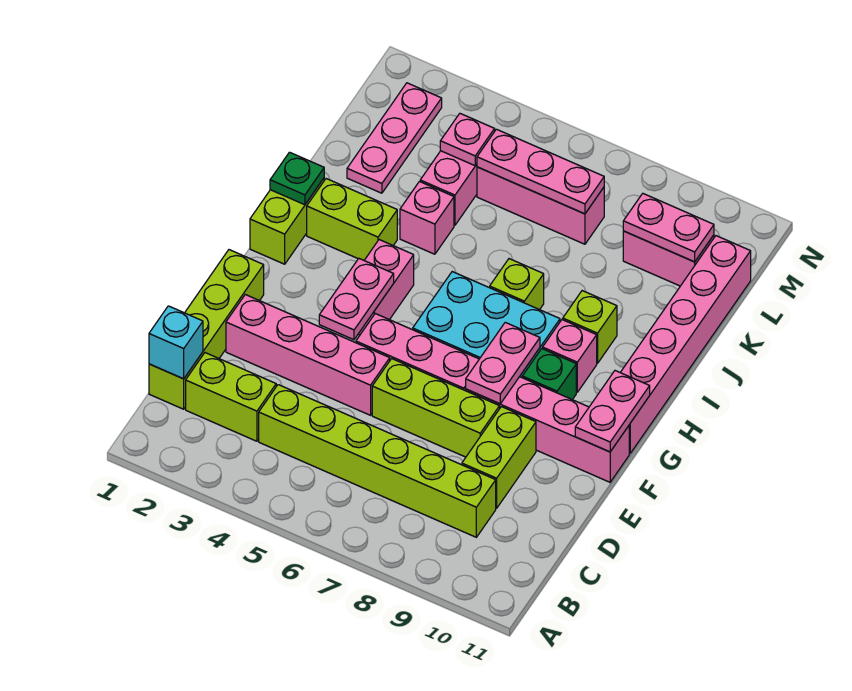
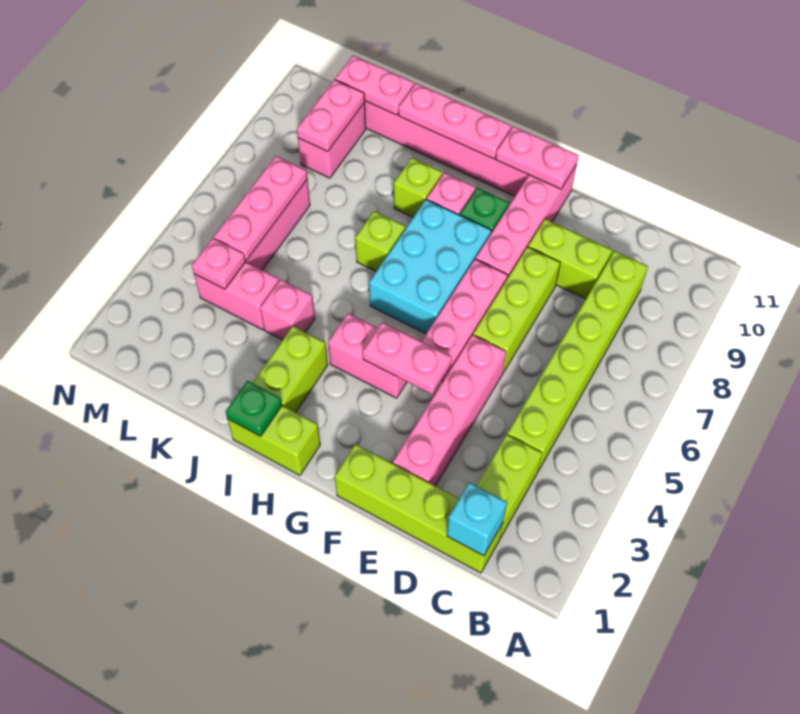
pink 1x2 plate [466,322,540,404] -> pink 1x2 plate moved to [335,55,414,115]
pink 1x3 plate [347,83,442,193] -> pink 1x3 plate moved to [398,83,511,159]

